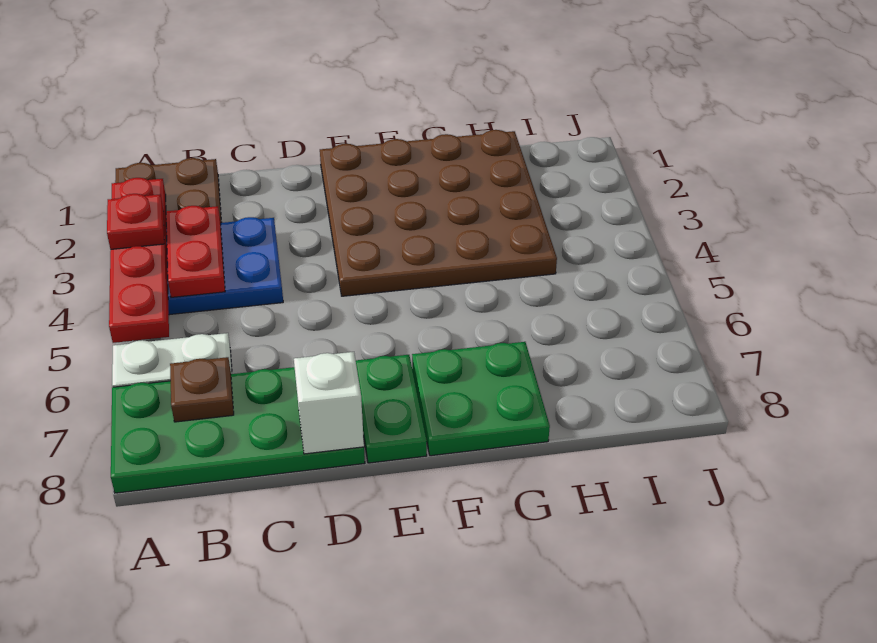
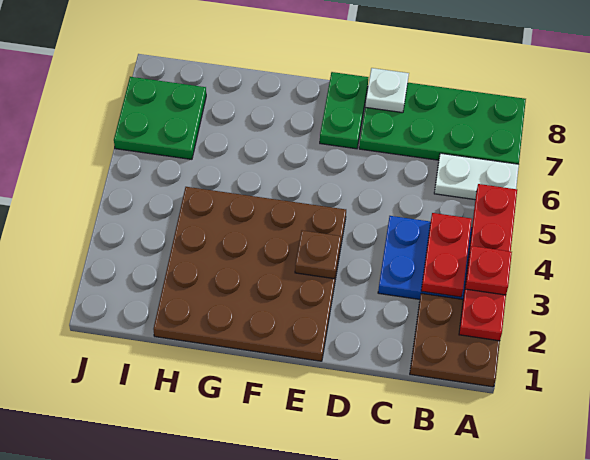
brown 1x1 plate [170,357,234,422] -> brown 1x1 plate moved to [295,231,341,279]
white 1x1 brick [294,352,364,454] -> white 1x1 plate [366,68,409,113]
green 2x2 plate [412,342,550,456] -> green 2x2 plate moved to [114,77,206,159]

